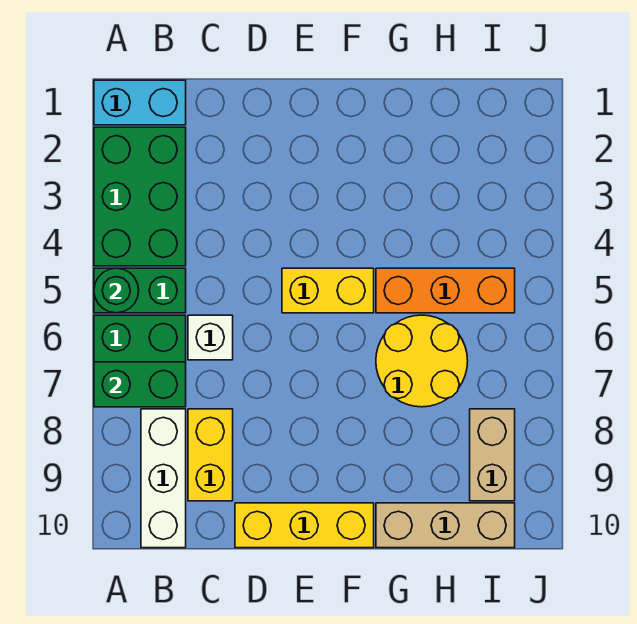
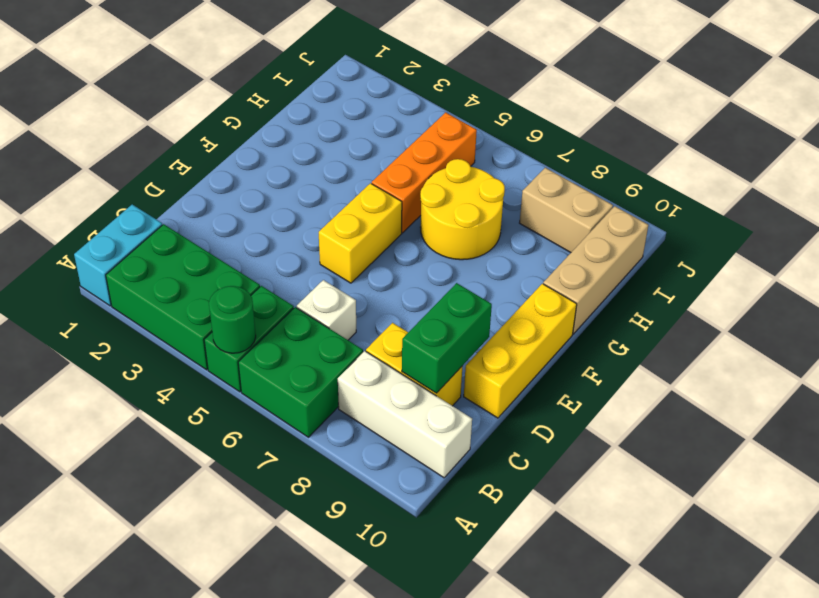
green 1x2 brick [94,362,186,407] -> green 1x2 brick moved to [402,283,492,393]

